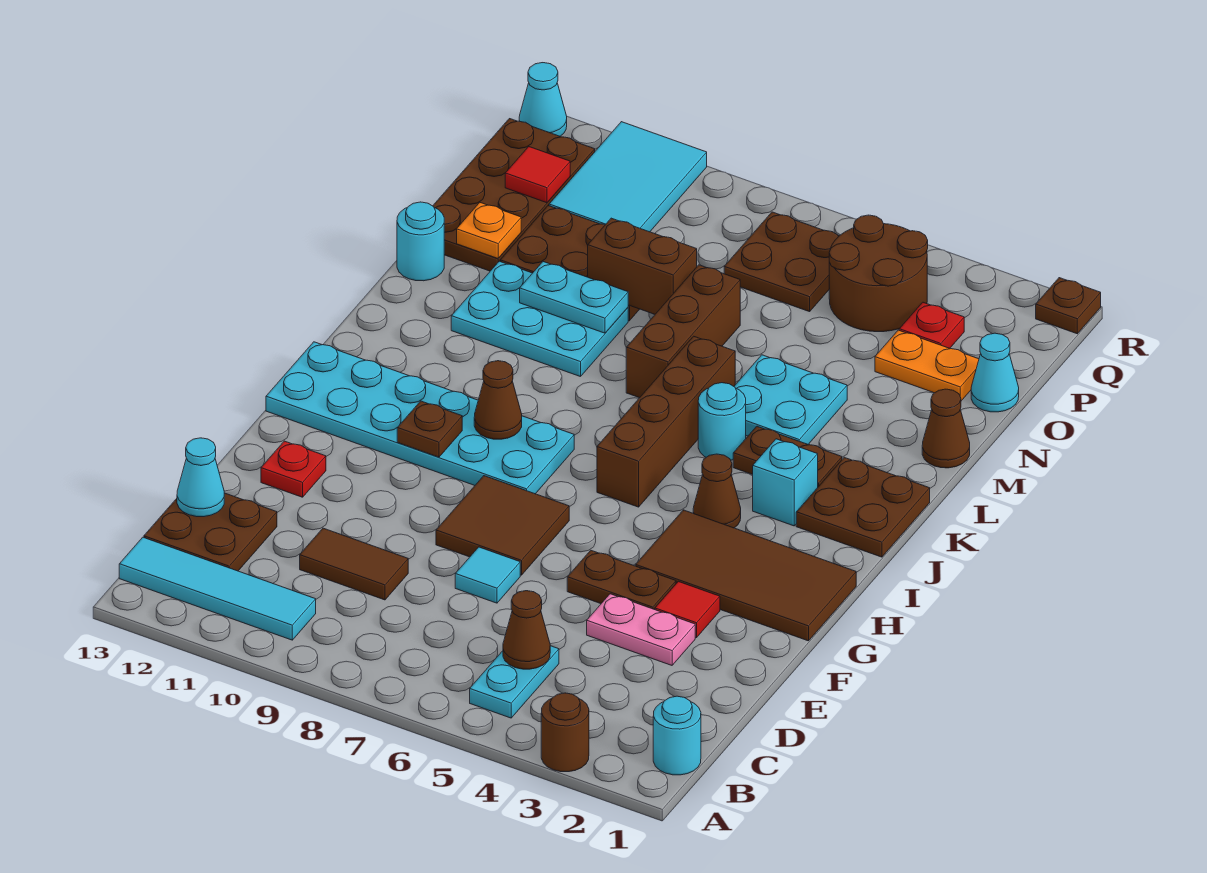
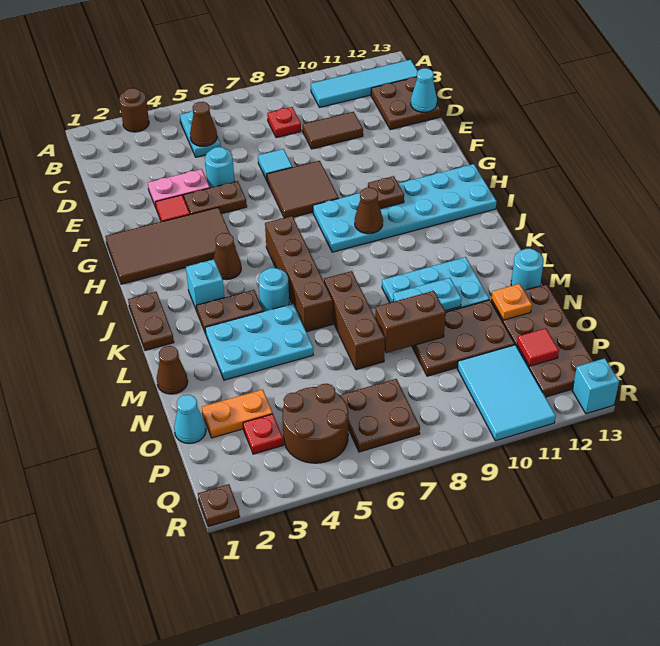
cyan 1x1 round brick [653,696,701,775] -> cyan 1x1 round brick moved to [205,147,235,188]
red 1x1 plate [261,441,326,497] -> red 1x1 plate moved to [267,107,301,138]
brown 2x2 plate [796,457,930,557] -> brown 1x2 plate [128,292,174,350]
cyan 2x2 plate [734,355,847,444] -> cyan 2x3 plate [205,304,313,380]
cyan 1x1 cone [519,63,567,136] -> cyan 1x1 brick [572,358,619,414]

